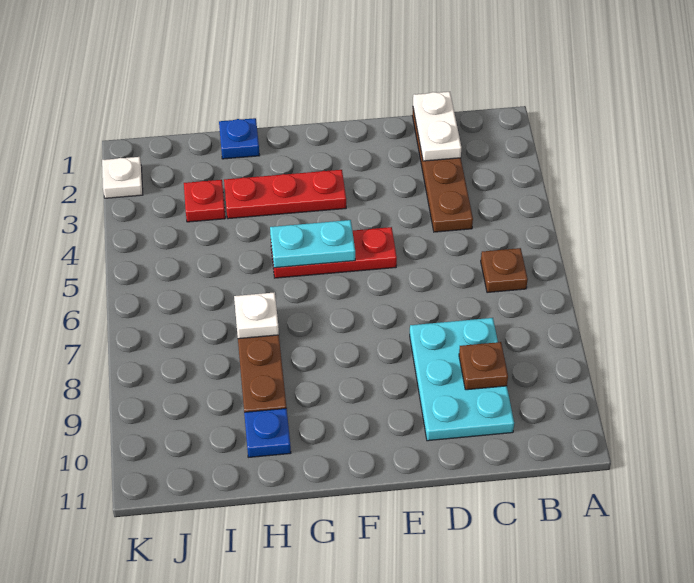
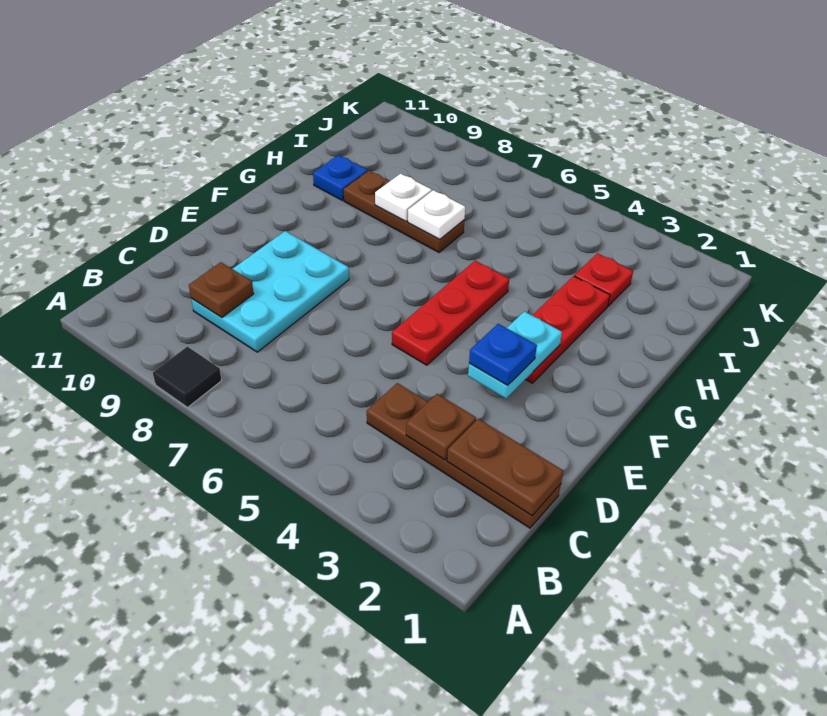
none -> black 1x1 tile [153,347,222,407]
brown 1x1 plate [481,248,528,293] -> brown 1x1 plate moved to [406,394,476,460]
white 1x2 plate [413,92,461,161] -> brown 1x2 plate [447,419,563,516]
cyan 2x3 plate [410,318,514,441] -> cyan 2x3 plate turned to [191,231,349,352]
cyan 1x2 plate [270,220,355,268] -> cyan 1x2 plate moved to [468,311,562,399]
blue 1x1 plate [219,118,260,159] -> blue 1x1 plate moved to [469,324,537,385]
white 1x1 plate [102,157,143,198] -> white 1x1 plate moved to [375,174,432,222]

